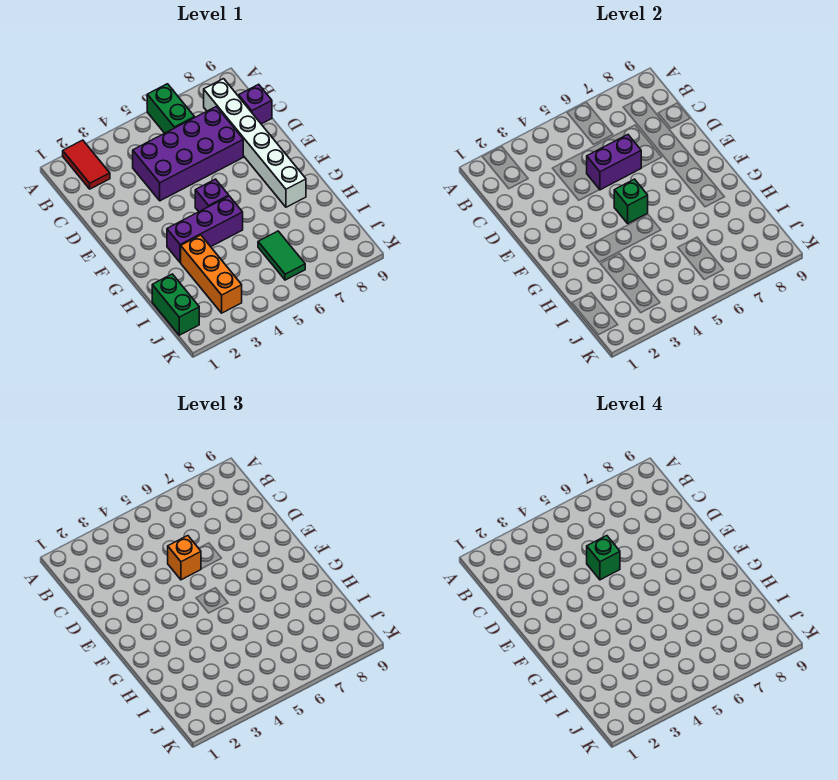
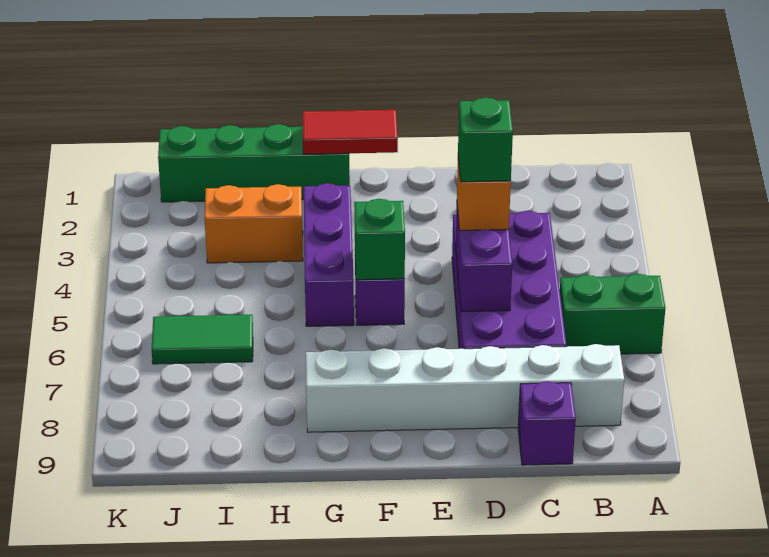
red 1x2 tile [63,140,110,189] -> red 1x2 tile moved to [303,110,398,154]
orange 1x3 brick [181,235,242,313] -> orange 1x2 brick [205,184,303,263]
green 1x2 brick [152,274,199,335] -> green 1x4 brick [158,124,350,202]

